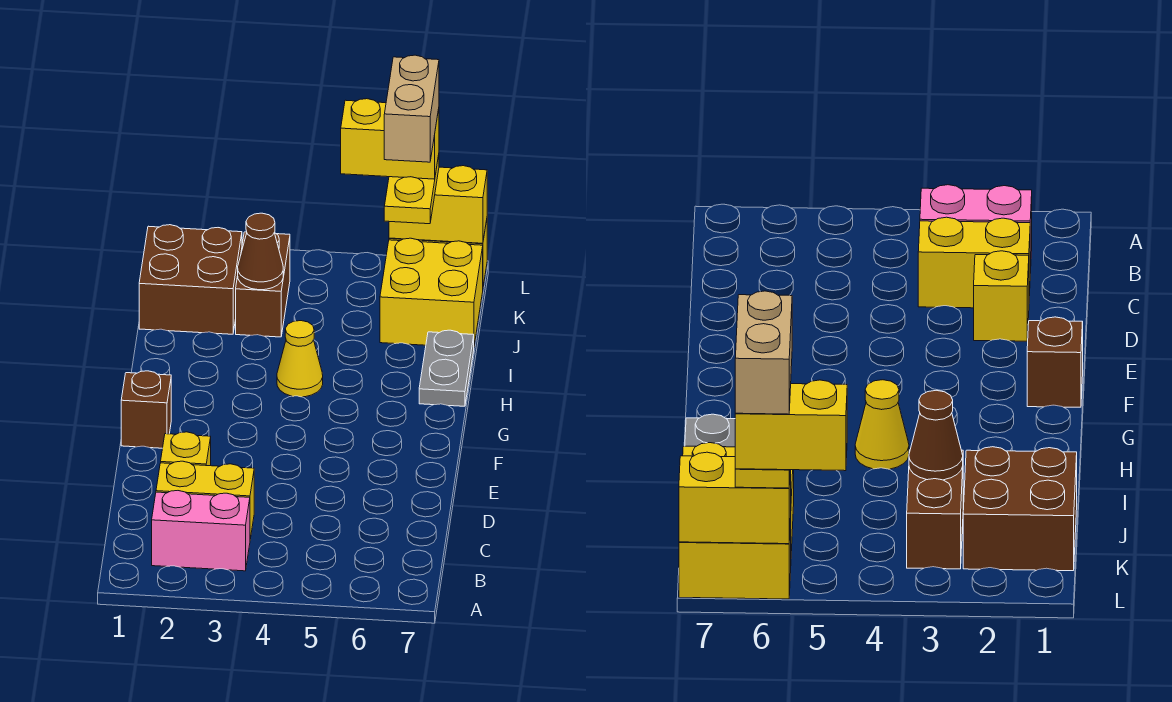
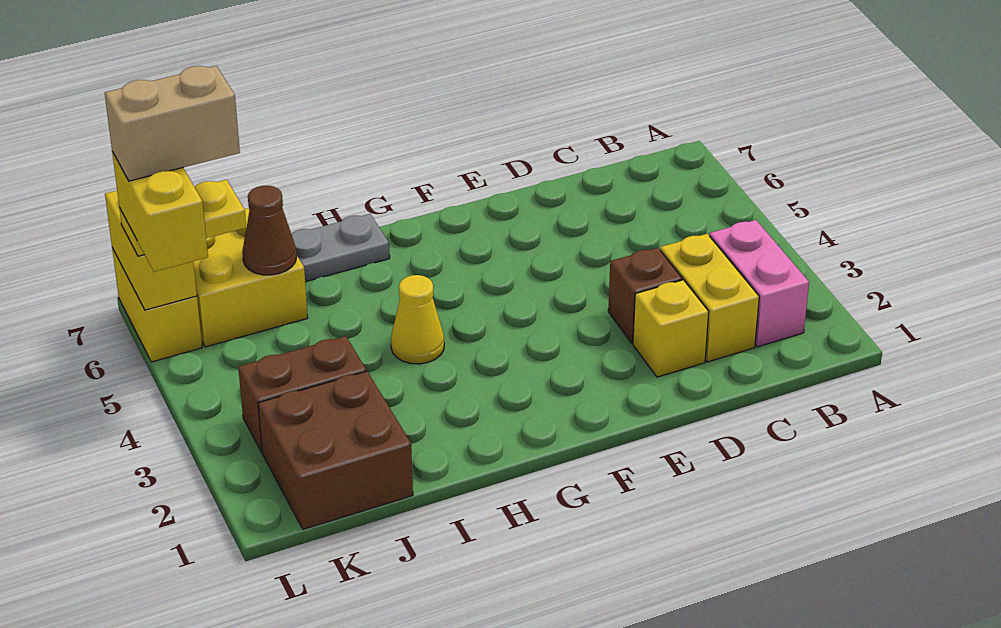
brown 1x1 brick [121,371,171,448] -> brown 1x1 brick moved to [608,248,682,343]
brown 1x1 cone [238,213,283,290] -> brown 1x1 cone moved to [242,186,297,275]

